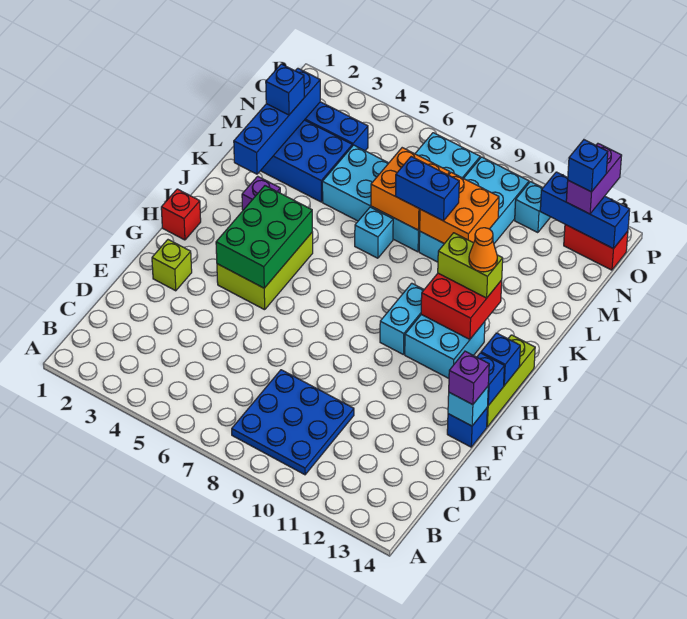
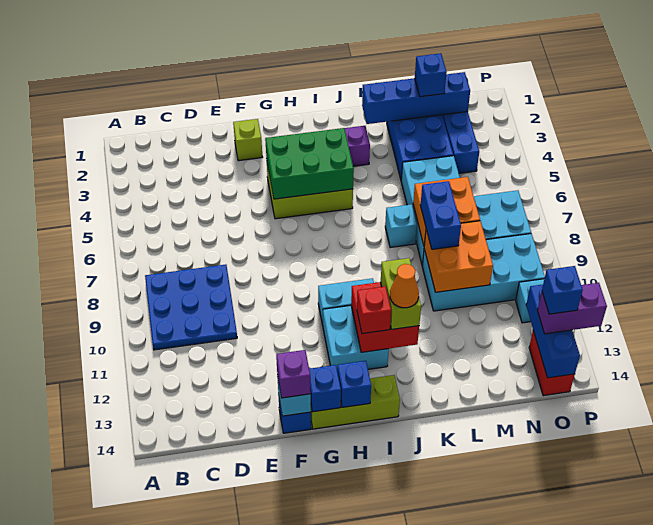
red 1x1 brick [161,189,201,240] -> red 1x1 brick moved to [357,286,391,334]

